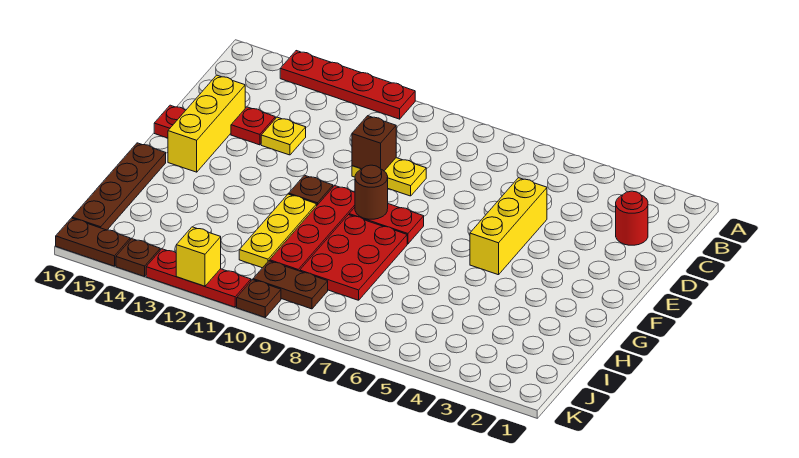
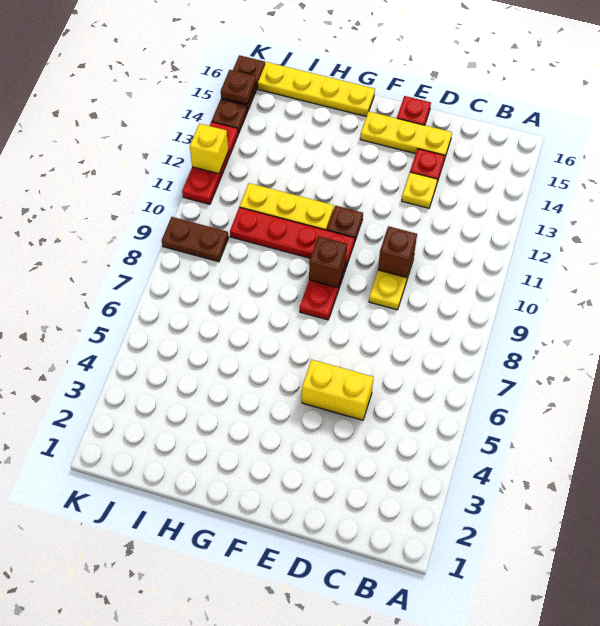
red 1x4 plate [280,51,415,119] -> none
red 1x1 round brick [616,191,648,245] -> none
yellow 1x3 brick [470,178,547,275] -> yellow 1x2 brick [302,360,374,420]
yellow 1x3 brick [168,75,245,172] -> yellow 1x3 plate [360,112,452,160]
brown 1x1 round brick [355,165,388,219] -> brown 1x1 brick [309,236,347,287]
red 2x3 plate [300,215,407,300] -> none
brown 1x4 plate [72,143,166,230] -> yellow 1x4 plate [258,62,375,117]
brown 1x2 plate [253,261,328,309] -> brown 1x2 plate turned to [162,217,229,262]
brown 1x1 plate [237,280,281,317] -> brown 1x1 plate moved to [221,70,256,104]

